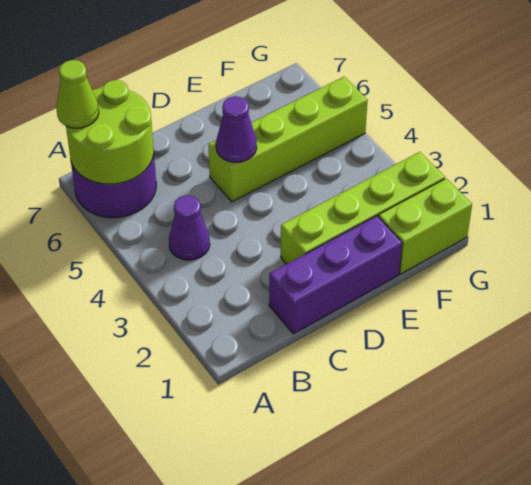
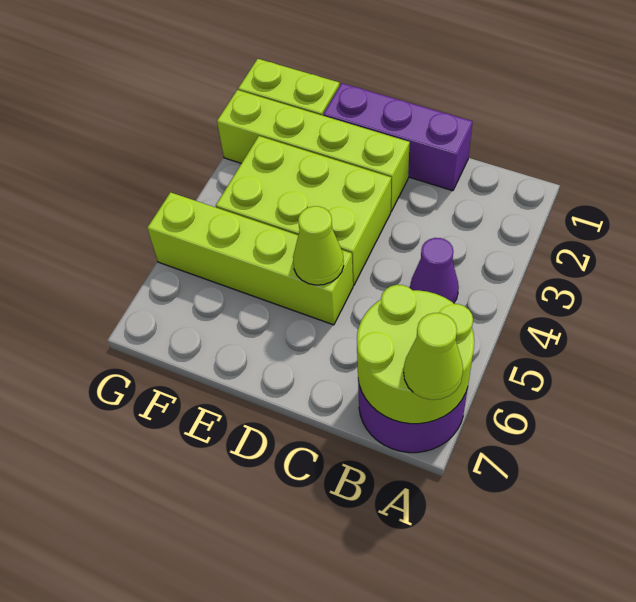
none -> lime 2x3 brick [216,136,391,285]
purple 1x1 cone [216,96,257,162] -> lime 1x1 cone [293,206,344,285]

